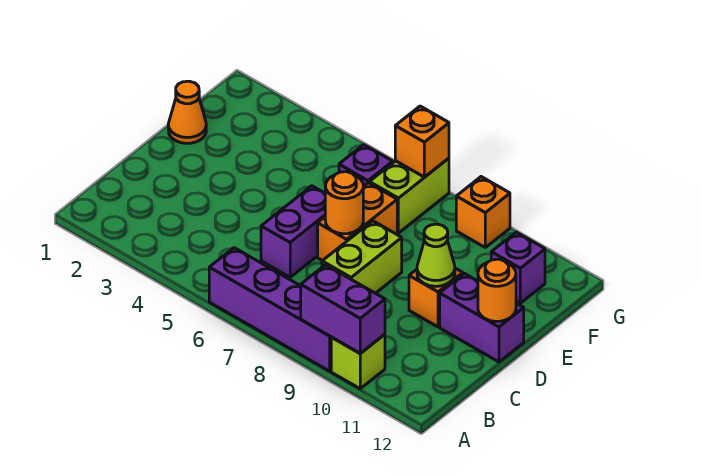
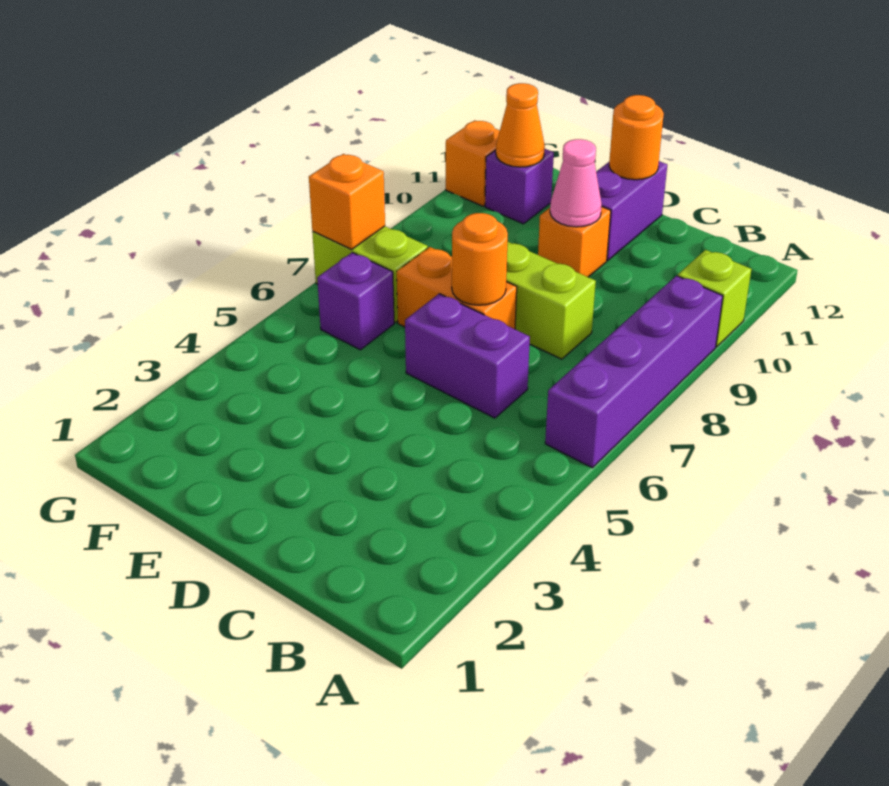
purple 1x2 brick [301,265,385,353] -> none
lime 1x1 cone [417,224,455,286] -> pink 1x1 cone [550,139,602,227]
orange 1x1 cone [168,81,206,143] -> orange 1x1 cone moved to [496,83,545,167]
orange 1x1 brick [456,177,510,247] -> orange 1x1 brick moved to [446,120,500,206]

